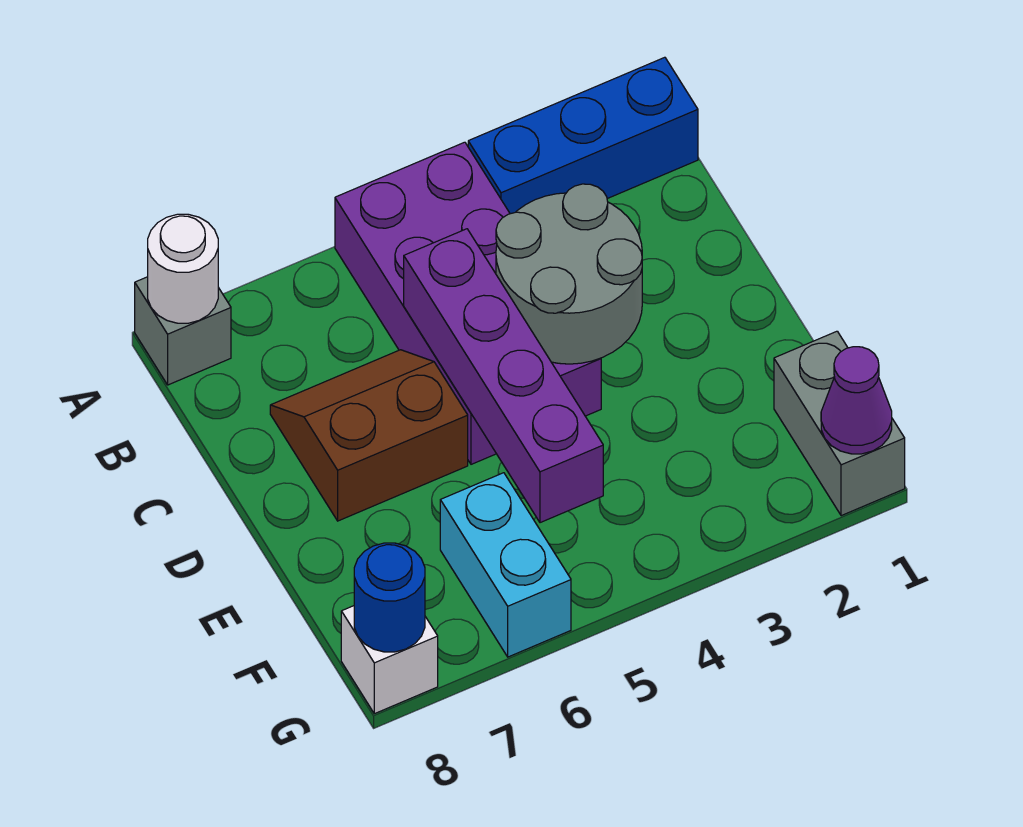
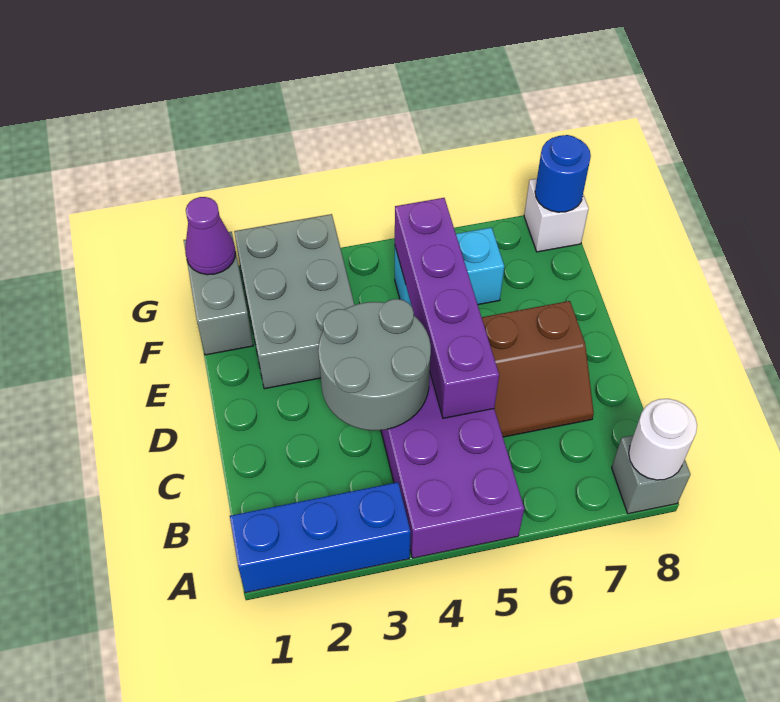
none -> grey 2x3 brick [234,214,354,389]
cyan 1x2 brick [440,473,571,657] -> cyan 1x2 brick turned to [395,228,504,307]

